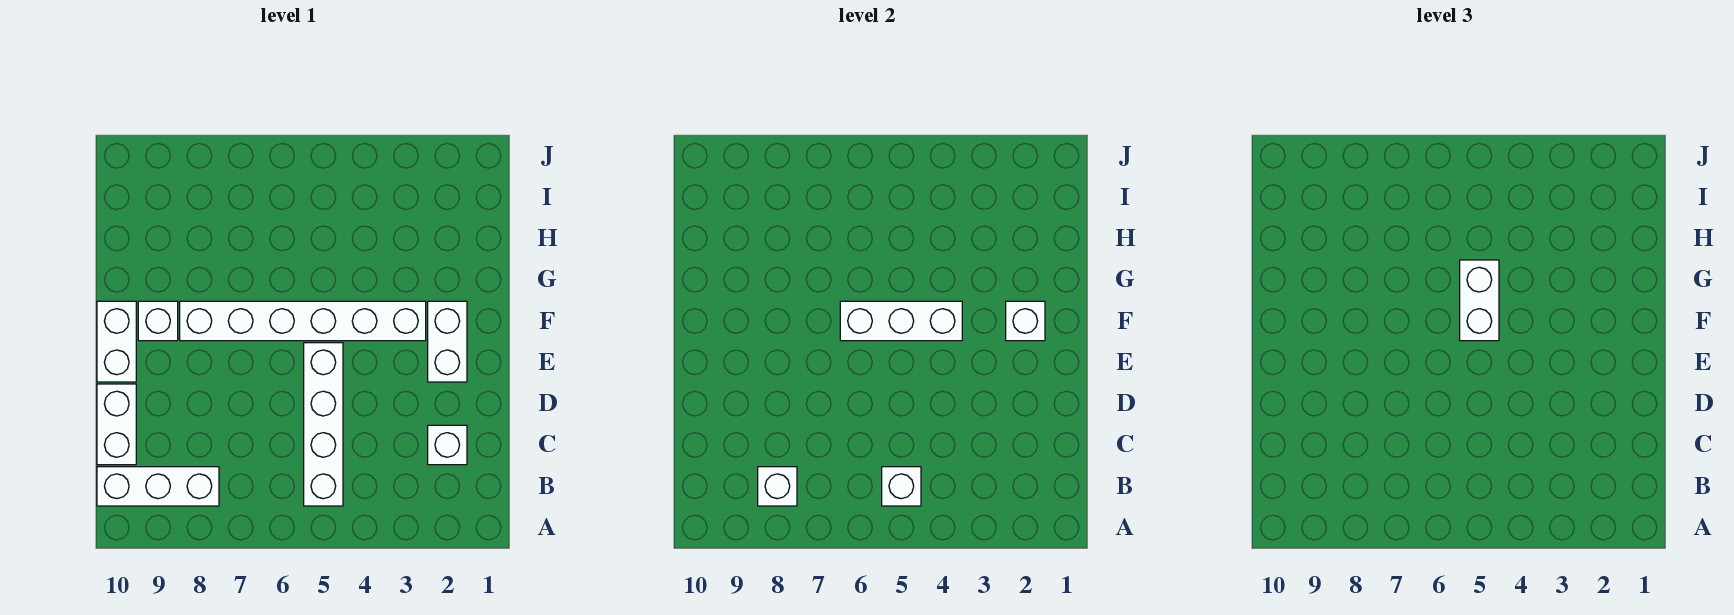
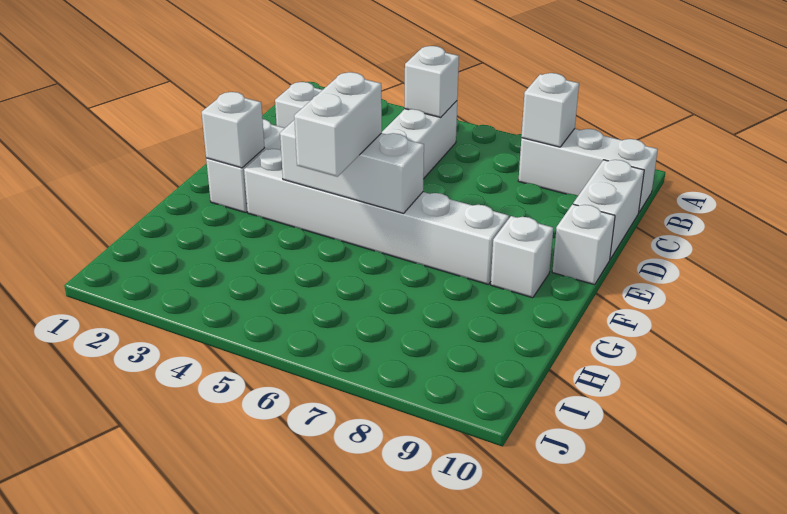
white 1x2 brick [97,301,136,382] -> white 1x1 brick [552,204,615,285]

